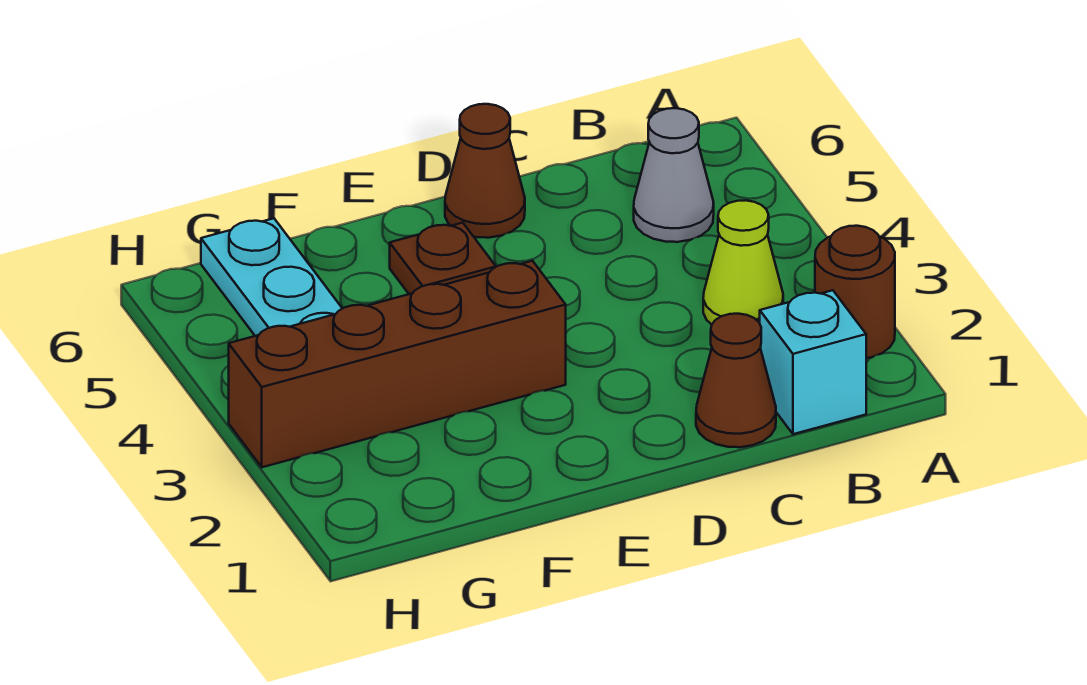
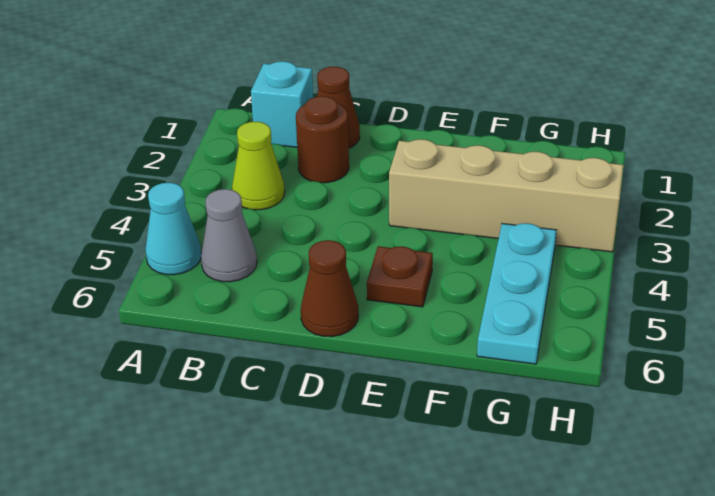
brown 1x1 round brick [815,226,895,358] -> brown 1x1 round brick moved to [296,96,349,183]
none -> cyan 1x1 cone [145,183,201,275]
brown 1x4 brick [229,261,566,467] -> tan 1x4 brick [389,139,623,252]

